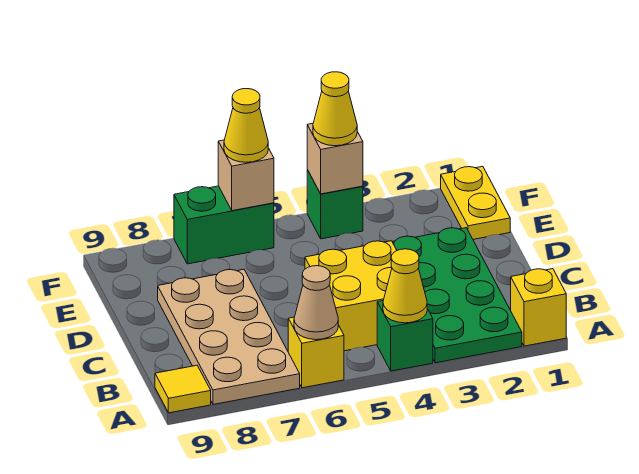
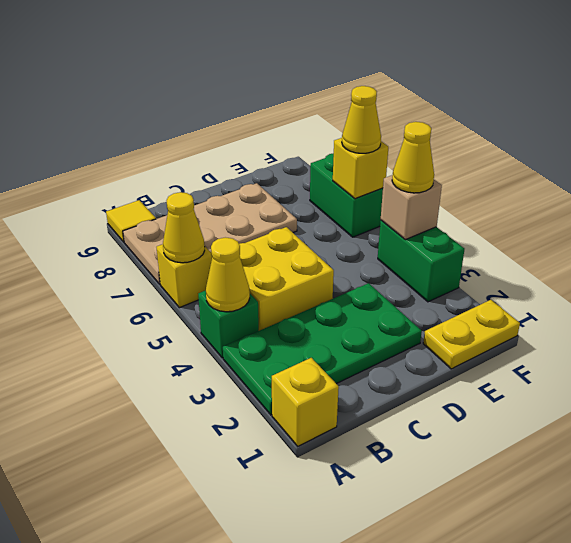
tan 1x1 cone [294,266,338,340] -> yellow 1x1 cone [163,192,205,263]
green 1x1 brick [307,170,363,239] -> green 1x2 brick [378,220,464,302]
tan 1x1 brick [218,140,274,211] -> yellow 1x1 brick [333,138,388,199]

